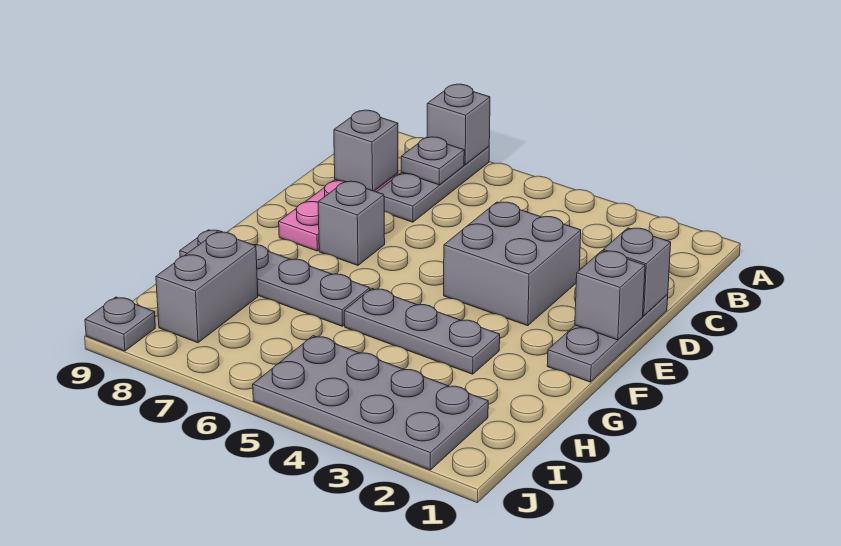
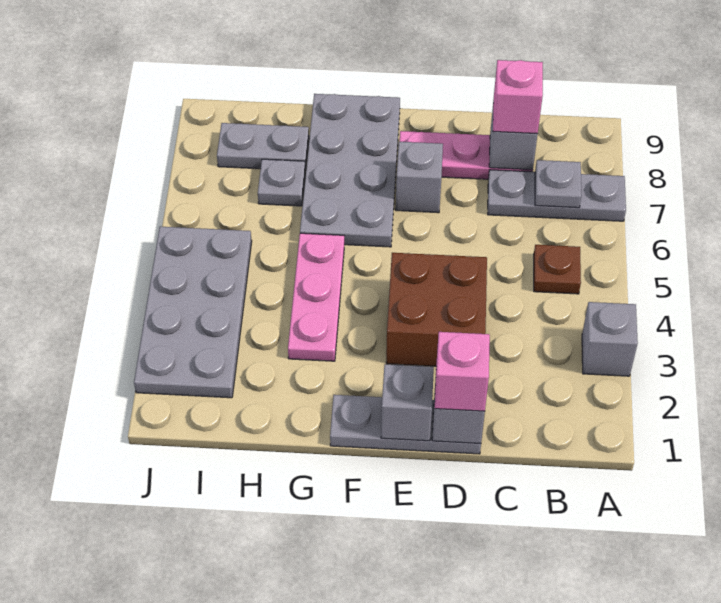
grey 1x1 brick [427,84,490,165] -> grey 1x1 brick moved to [582,302,638,376]
none -> brown 1x1 plate [534,245,581,294]
none -> pink 1x1 brick [493,60,543,134]
none -> pink 1x1 brick [435,332,490,411]
grey 2x2 brick [444,202,581,326] -> brown 2x2 brick [386,253,487,366]
grey 1x3 plate [344,289,500,374] -> pink 1x3 plate [288,233,344,361]
grey 1x4 plate [180,230,370,326] -> grey 2x4 plate [300,94,400,247]
grey 1x2 brick [156,232,258,343] -> grey 1x2 plate [217,123,309,171]
grey 1x1 plate [85,297,155,351] -> grey 1x1 plate moved to [258,159,305,206]

